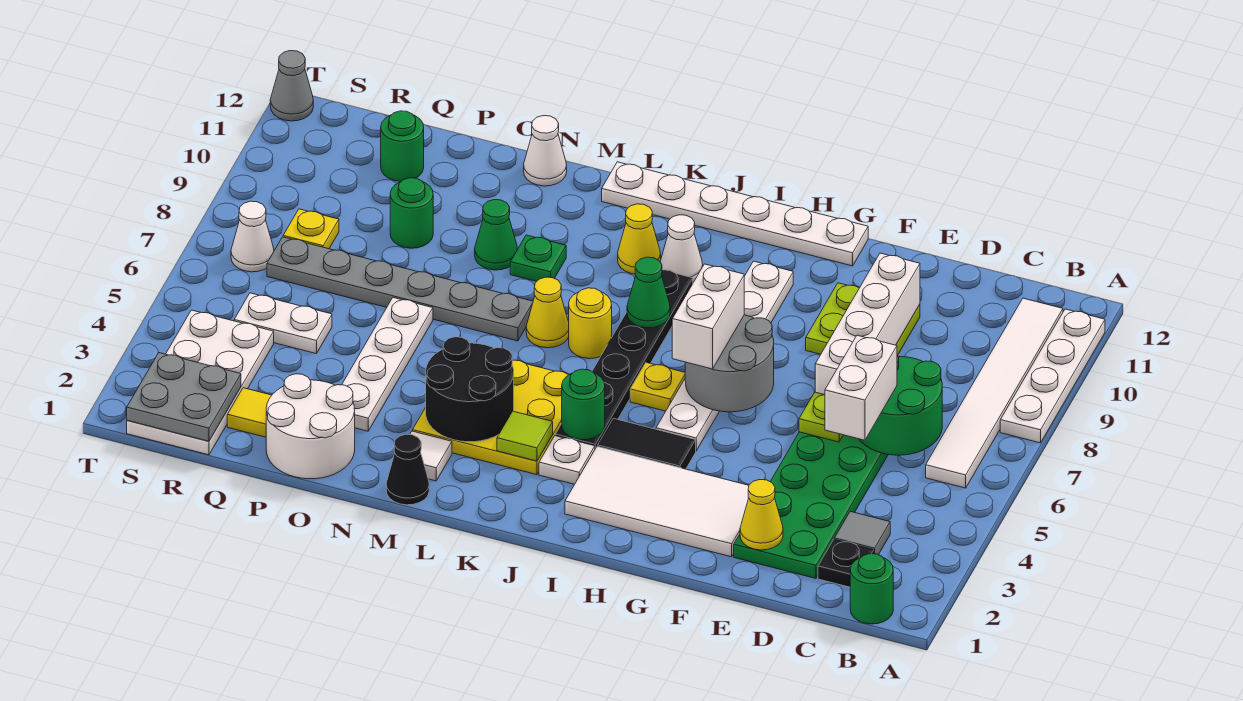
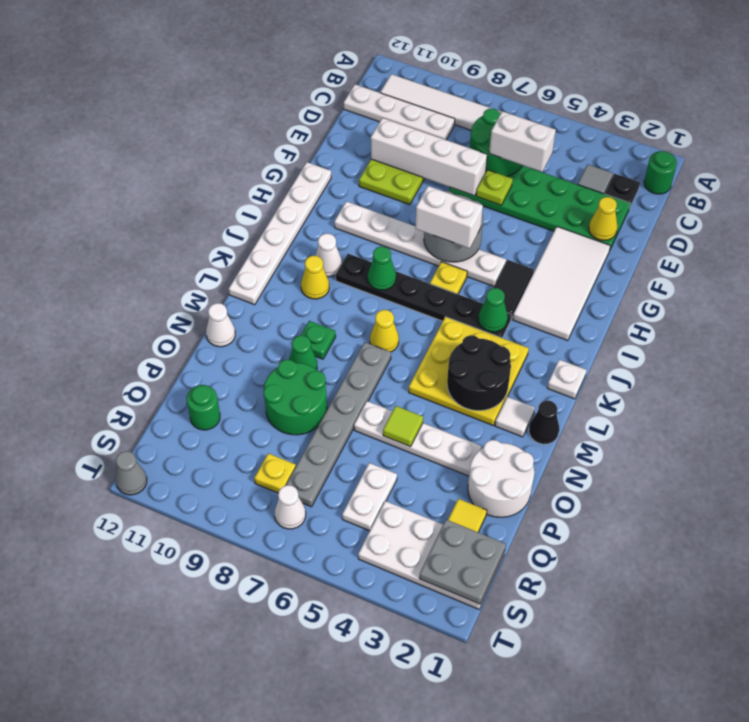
white 1x4 plate [1000,309,1105,443] -> white 1x4 plate moved to [344,84,455,140]
white 1x1 plate [539,436,595,484] -> white 1x1 plate moved to [547,360,586,399]
green 1x1 round brick [562,369,605,440] -> green 1x1 cone [478,288,508,332]
lime 1x1 tile [497,411,553,461] -> lime 1x1 tile moved to [383,406,423,447]
yellow 1x1 round brick [569,288,612,359] -> none
green 1x1 round brick [390,178,433,248] -> green 2x2 round brick [264,360,327,435]

